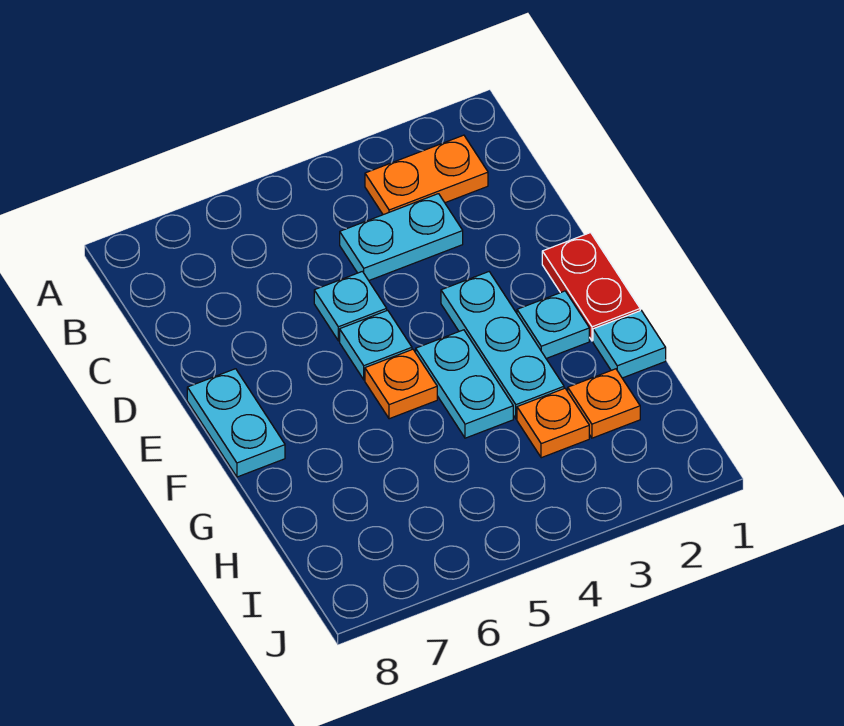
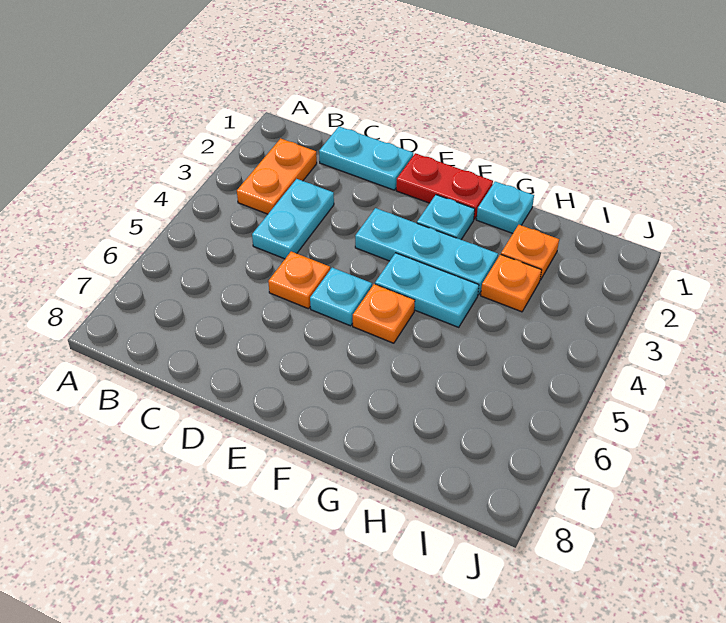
cyan 1x1 plate [314,271,387,341] -> orange 1x1 plate [268,252,330,309]
cyan 1x2 plate [187,369,285,477] -> cyan 1x2 plate moved to [319,127,413,190]

